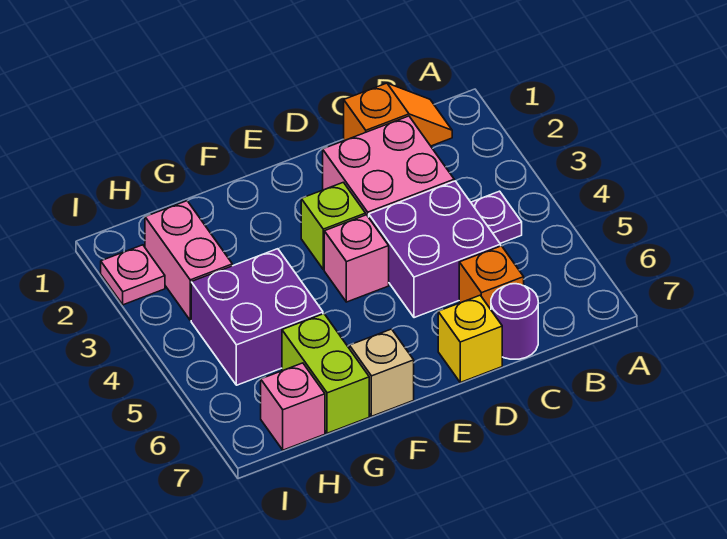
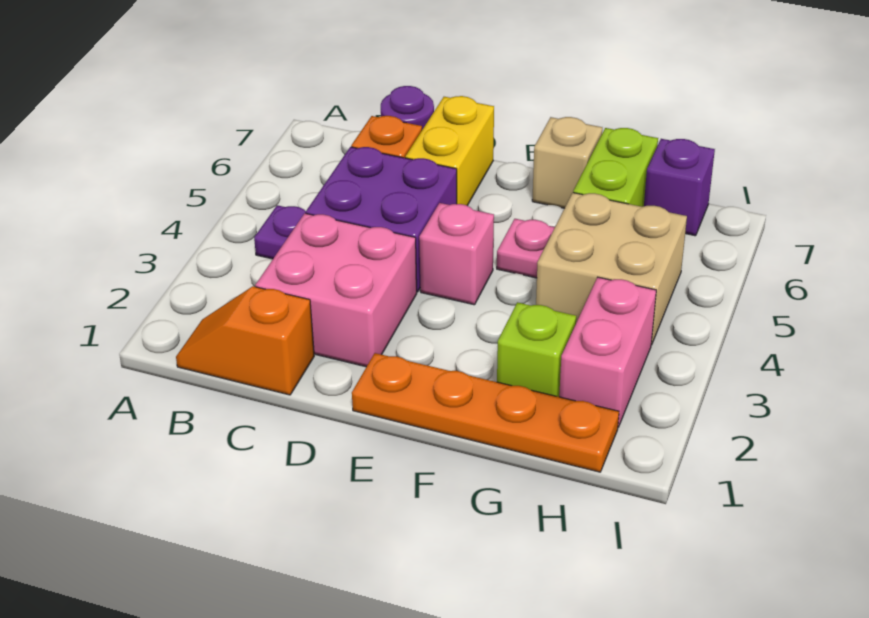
yellow 1x1 brick [438,295,502,382] -> yellow 1x2 brick [405,96,494,206]
none -> orange 1x4 plate [352,353,619,472]
lime 1x1 brick [301,182,366,270] -> lime 1x1 brick moved to [497,302,576,397]
purple 2x2 brick [191,249,323,385] -> tan 2x2 brick [536,193,687,345]
pink 1x1 brick [261,363,325,450] -> purple 1x1 brick [644,139,715,236]
pink 1x1 plate [101,245,165,305] -> pink 1x1 plate moved to [497,219,555,278]

